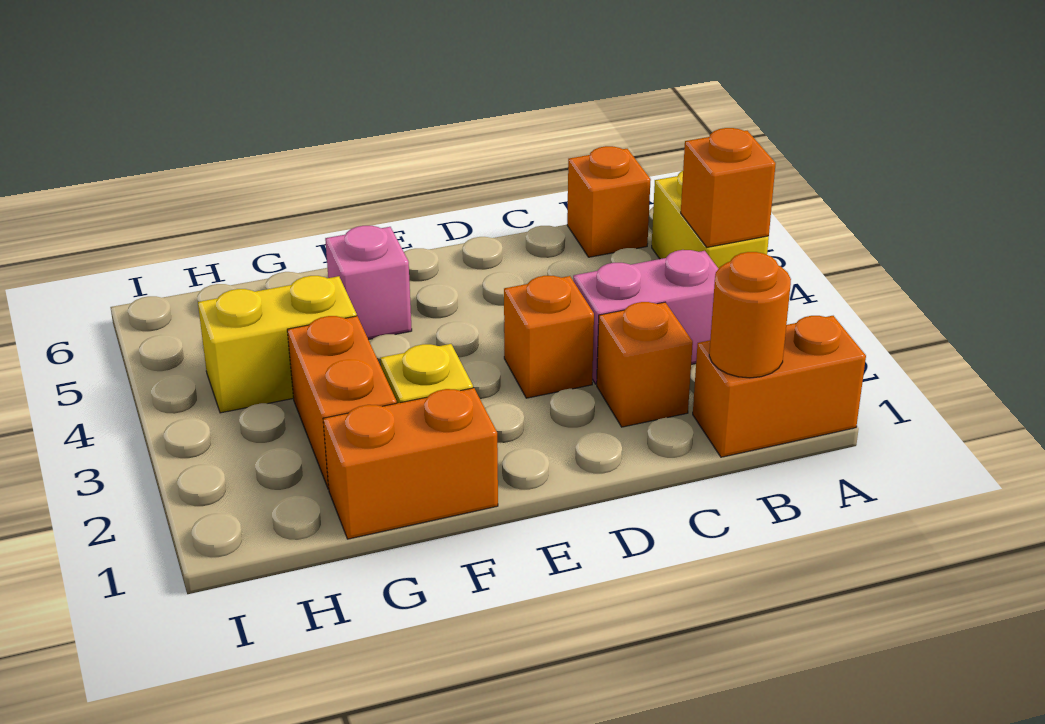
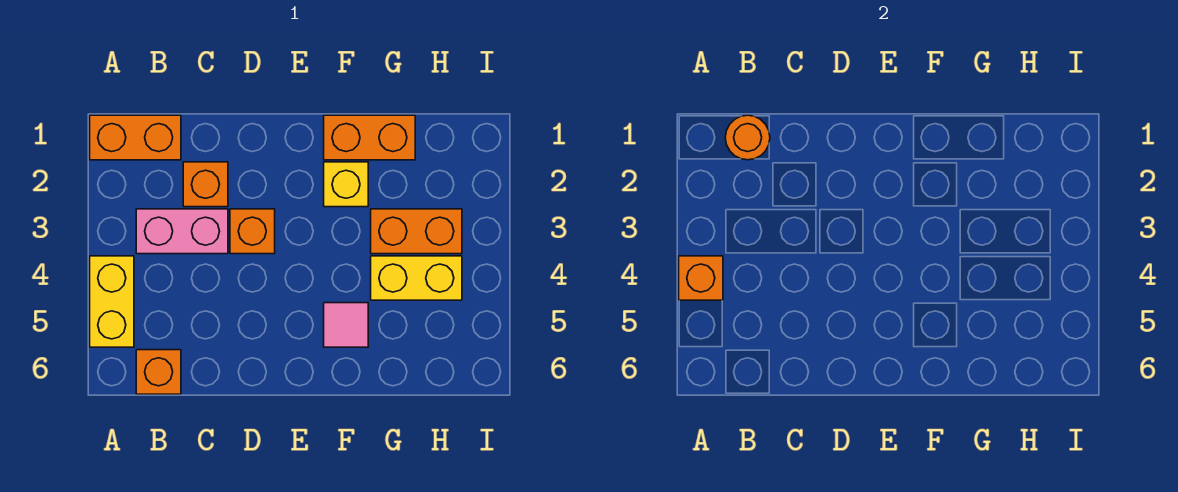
pink 1x1 brick [325,226,412,340] -> pink 1x1 tile [324,303,368,347]
orange 1x2 brick [287,316,397,489] -> orange 1x2 brick turned to [371,209,462,254]

